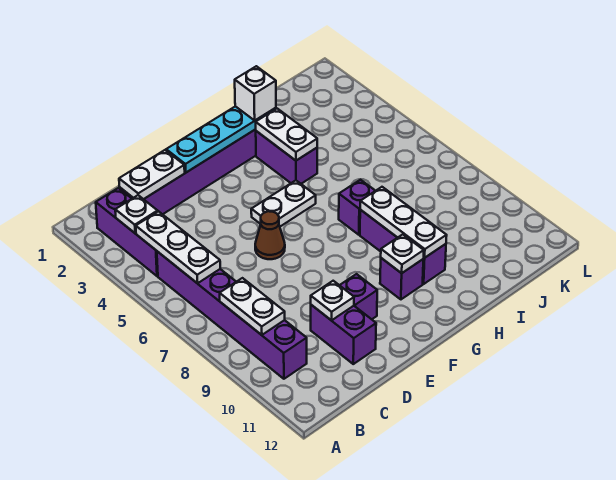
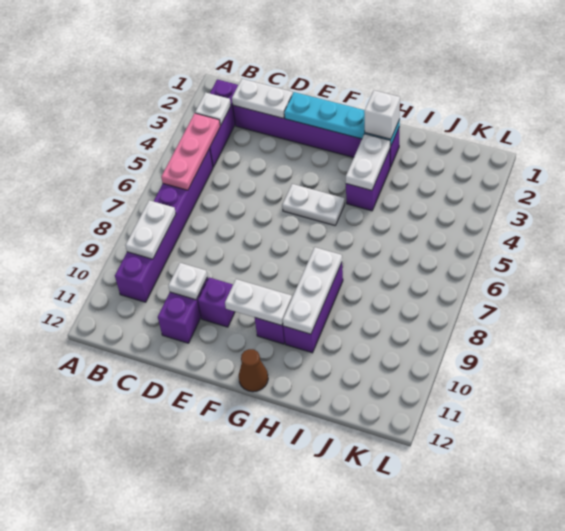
white 1x3 plate [136,211,220,284] -> pink 1x3 plate [161,113,220,190]
brown 1x1 cone [255,211,285,259] -> brown 1x1 cone moved to [239,349,268,392]
white 1x1 plate [381,234,424,273] -> white 1x2 plate [225,279,292,326]
purple 1x1 brick [339,180,375,235] -> none

